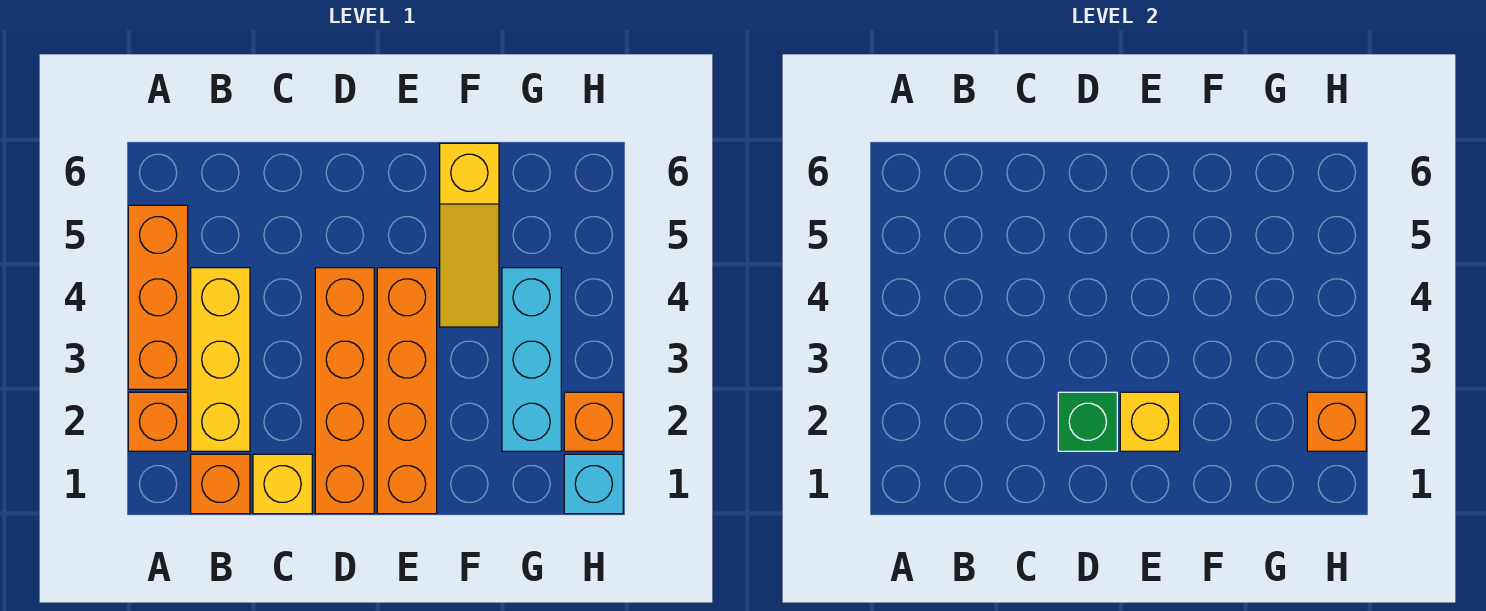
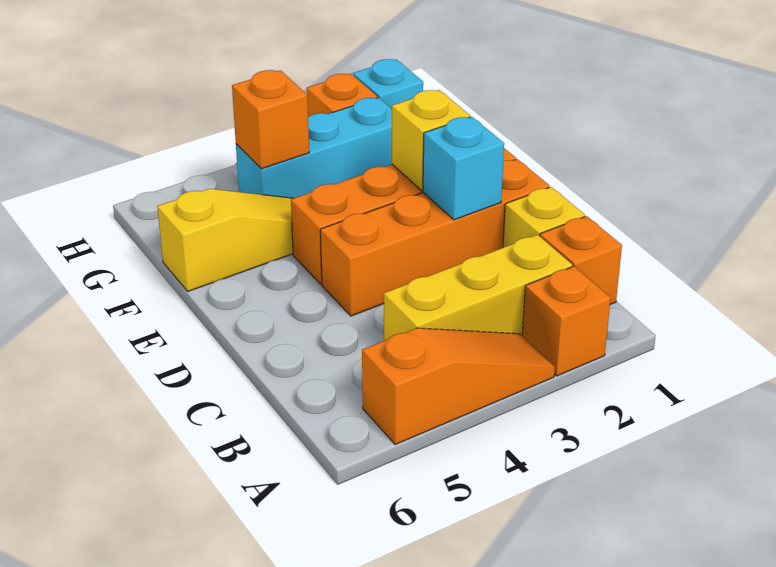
orange 1x3 brick [128,205,188,389] -> orange 1x3 slope [362,328,555,445]
green 1x1 brick [1058,392,1117,451] -> cyan 1x1 brick [423,117,504,220]
orange 1x1 brick [1307,392,1366,451] -> orange 1x1 brick moved to [232,70,309,169]

